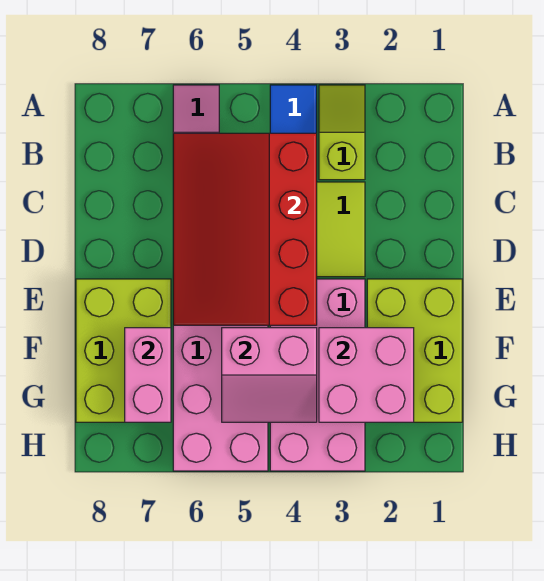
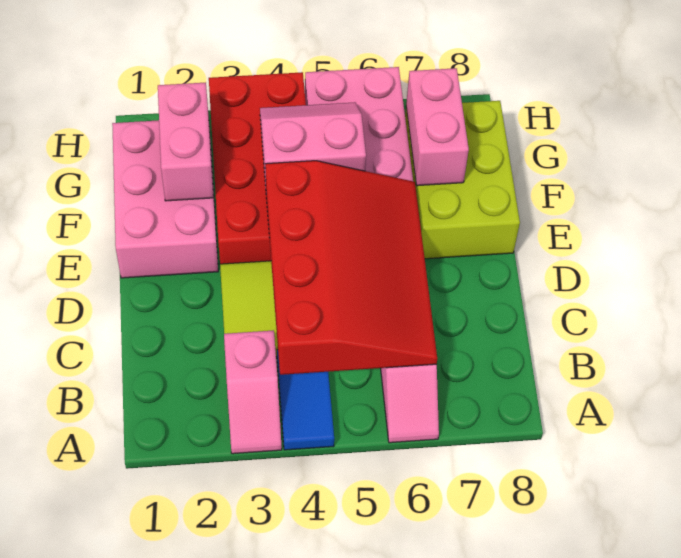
lime 1x2 slope [319,85,365,180] -> pink 1x2 slope [224,330,282,454]
lime 2x3 brick [367,279,462,422] -> pink 2x3 brick [112,120,218,278]
pink 2x4 brick [270,279,365,471] -> red 2x4 brick [209,72,306,264]
pink 2x2 brick [319,328,414,422] -> pink 1x2 brick [158,83,213,201]

